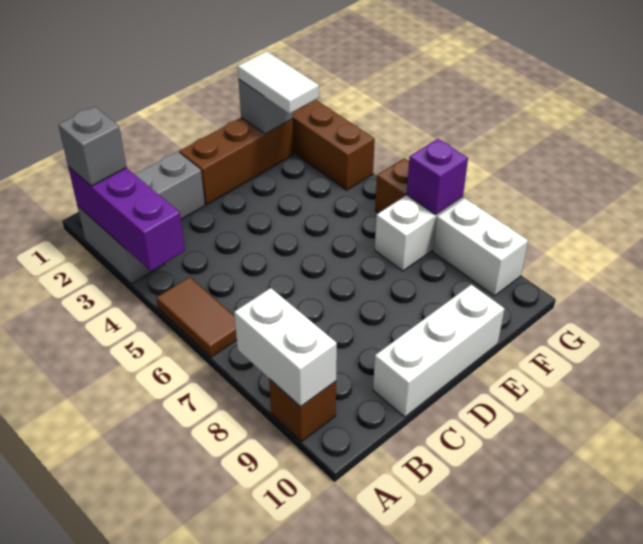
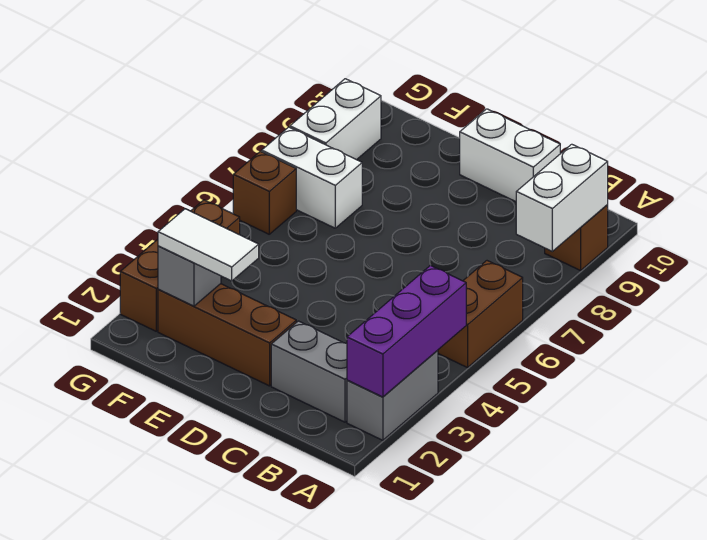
grey 1x1 brick [58,107,127,186] -> none
brown 1x2 tile [156,277,237,357] -> brown 1x2 brick [438,261,523,368]
white 1x3 brick [373,285,504,417] -> white 1x2 brick [460,109,560,202]
white 1x2 tile [238,51,319,114] -> white 1x2 tile turned to [158,209,259,281]
purple 1x1 brick [406,139,468,215] -> none

